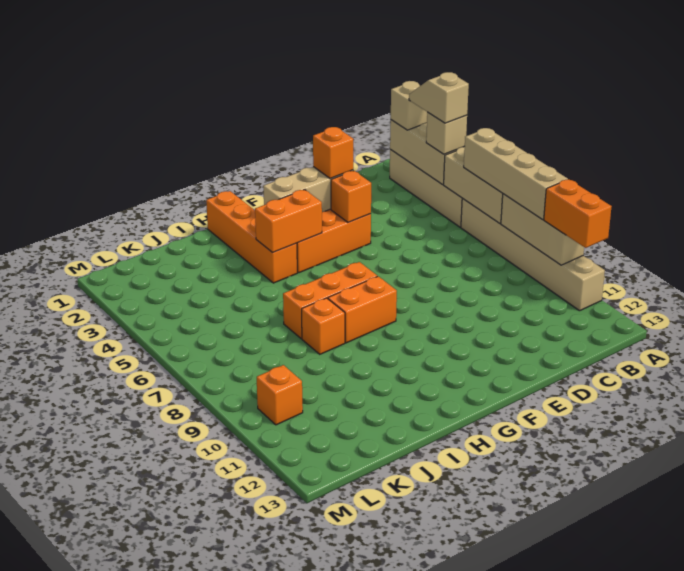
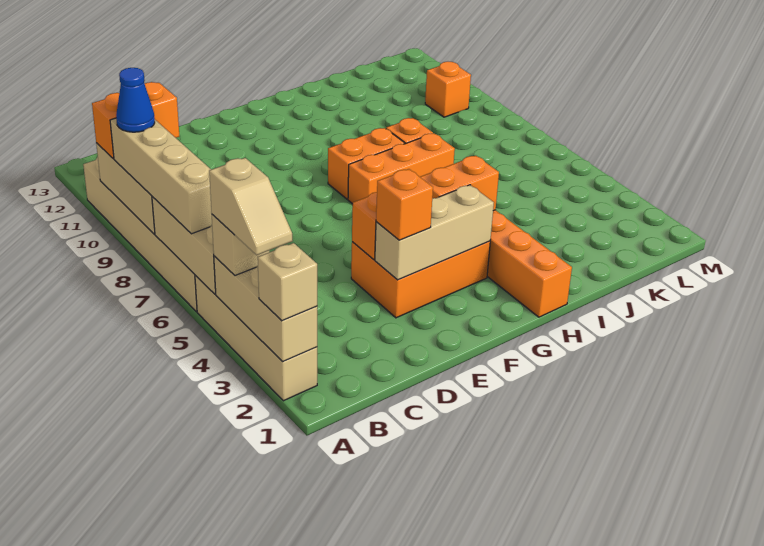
none -> blue 1x1 cone [116,68,155,132]
orange 1x2 brick [544,180,612,248] -> orange 1x2 brick turned to [92,82,179,159]

